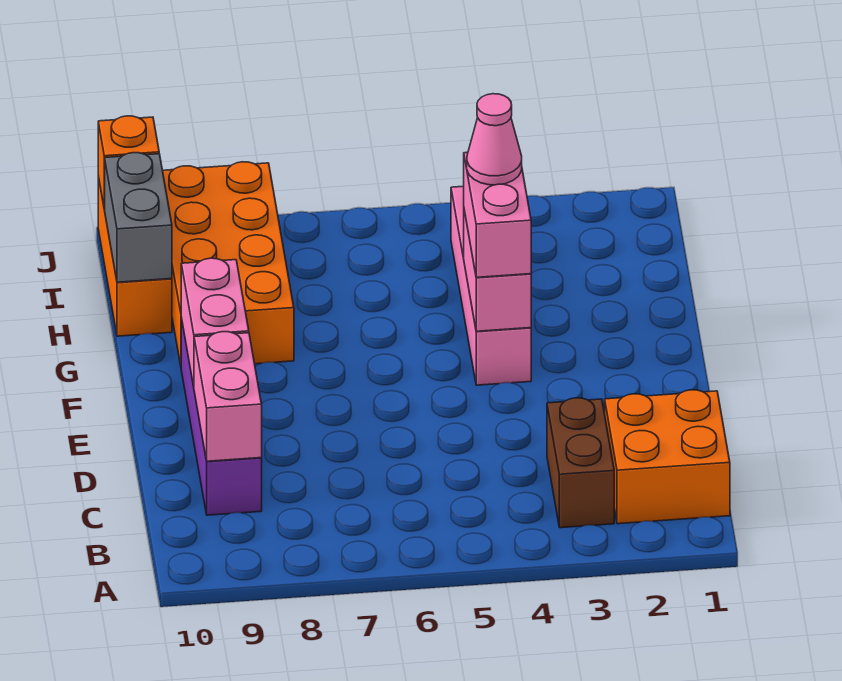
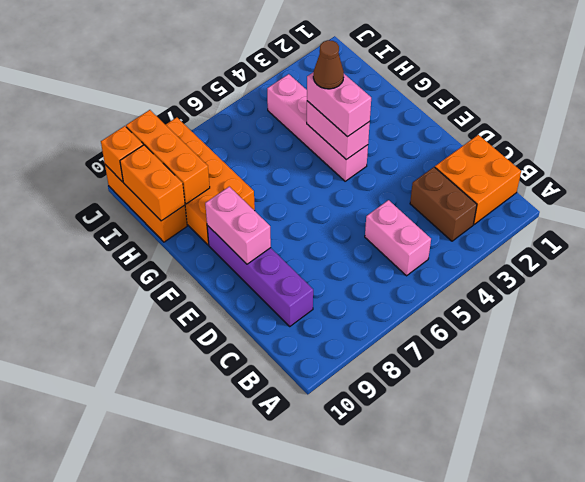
pink 1x2 brick [194,332,262,461] -> pink 1x2 brick moved to [365,200,431,276]
pink 1x1 cone [467,94,522,185] -> brown 1x1 cone [313,40,344,89]
none -> orange 1x3 brick [126,110,210,204]
grey 1x2 brick [105,153,172,282] -> orange 1x2 brick [120,145,185,221]

